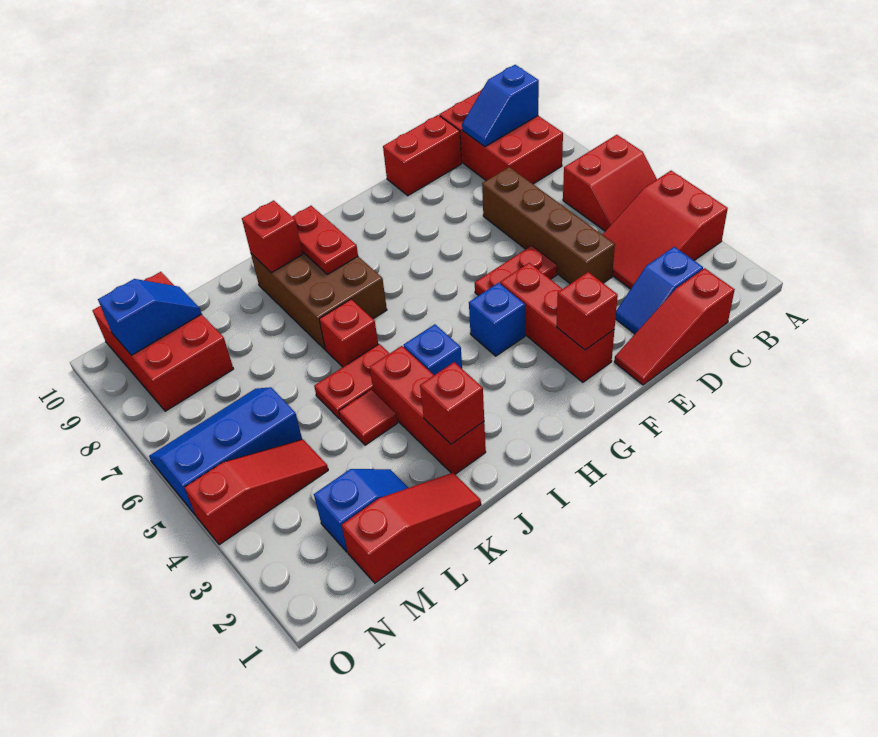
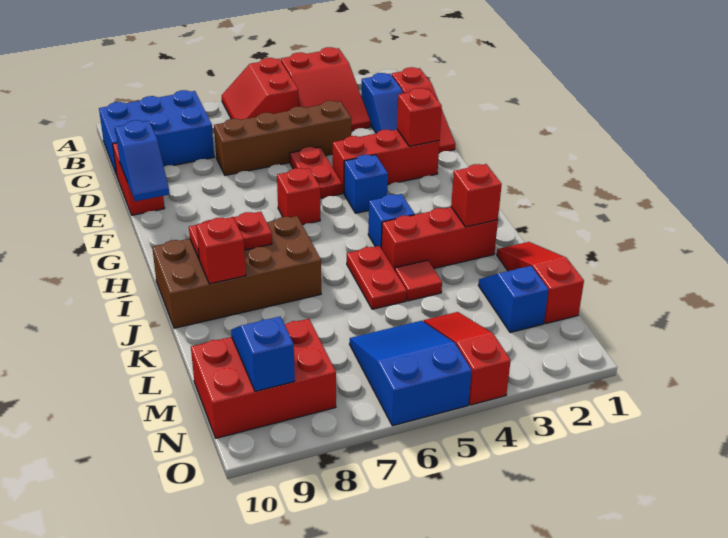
red 2x2 slope [563,135,657,231] -> red 2x2 slope turned to [222,58,299,120]
red 2x3 brick [439,90,563,184] -> blue 2x3 brick [99,90,214,175]
blue 1x2 slope [462,65,539,147] -> blue 1x2 slope moved to [115,120,169,201]
brown 2x3 brick [251,252,387,349] -> brown 2x4 brick [152,216,321,328]
red 1x1 brick [319,299,378,367] -> red 1x1 brick moved to [277,168,320,225]
blue 2x3 slope [149,387,302,515] -> blue 2x3 slope turned to [350,321,472,426]

